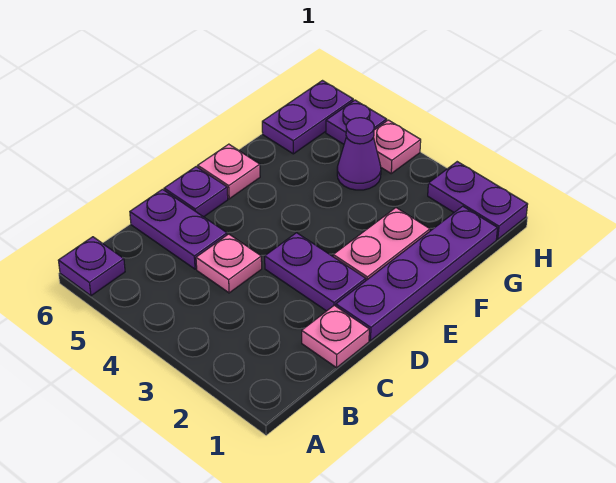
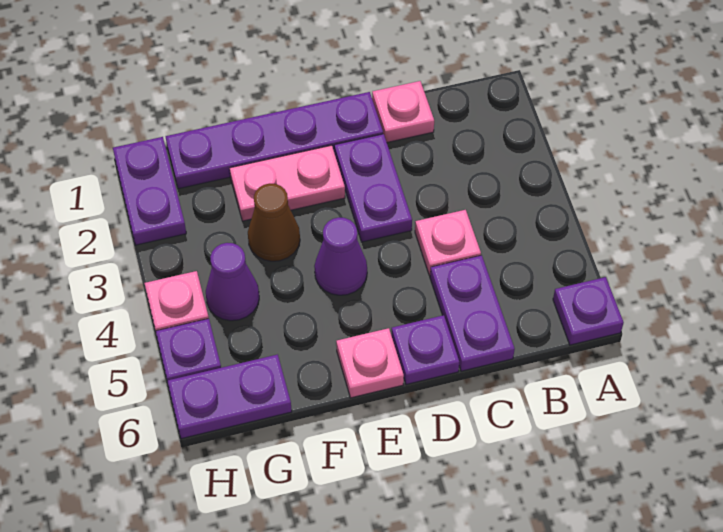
none -> purple 1x1 cone [314,218,367,295]
none -> brown 1x1 cone [248,183,300,261]

